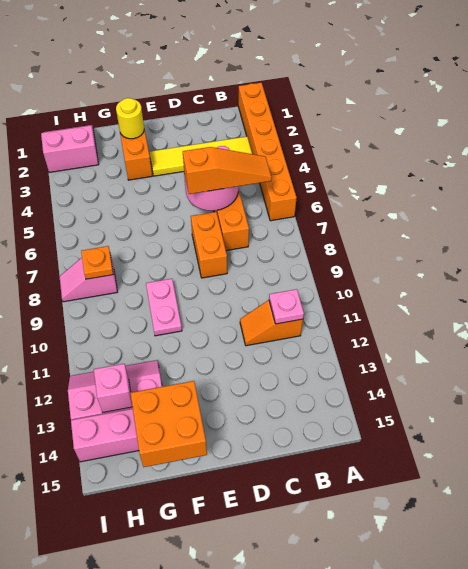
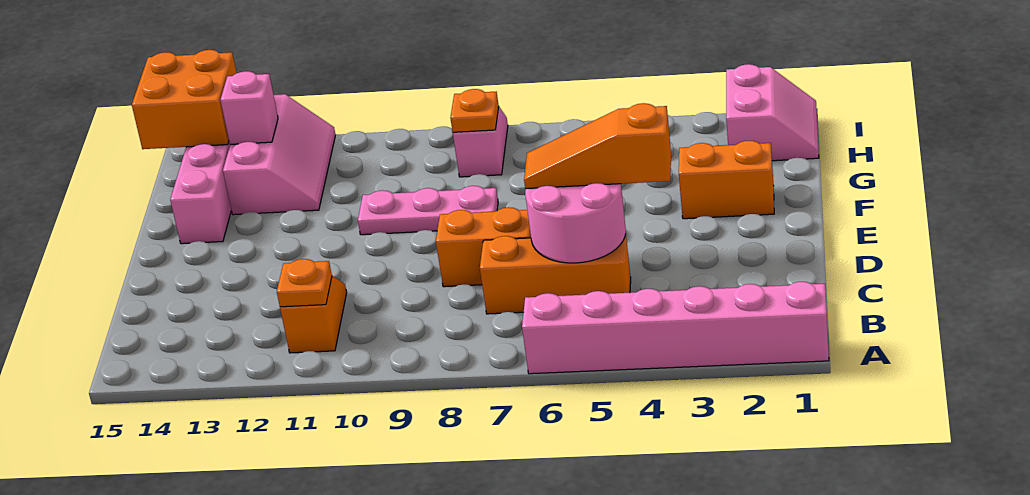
orange 1x6 brick [238,83,297,221] -> pink 1x6 brick [522,282,829,374]
yellow 1x4 tile [149,137,252,176] -> none
orange 1x3 slope [183,147,272,194] -> orange 1x3 slope turned to [524,103,671,189]
pink 1x1 plate [269,289,304,324] -> orange 1x1 plate [277,259,332,307]
yellow 1x1 round brick [116,98,144,139] -> none
pink 1x2 plate [146,279,182,336] -> pink 1x3 plate [358,186,498,235]
orange 2x2 brick [131,381,207,467] -> orange 2x2 brick moved to [132,50,236,149]

